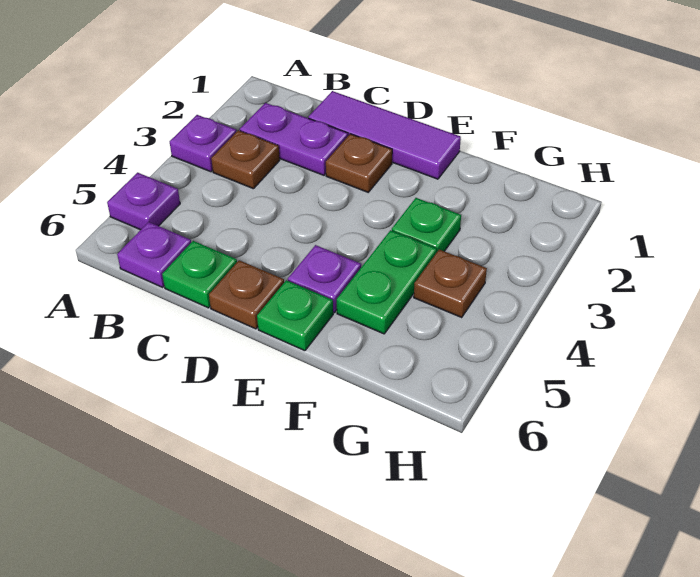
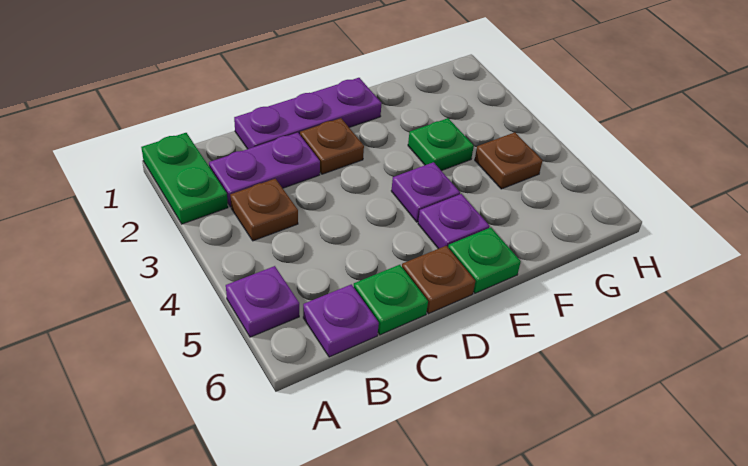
purple 1x1 plate [170,115,237,172] -> purple 1x1 plate moved to [391,162,460,222]
purple 1x3 tile [308,91,461,179] -> purple 1x3 plate [234,78,382,149]
green 1x2 plate [337,230,437,334] -> green 1x2 plate moved to [141,133,228,224]

